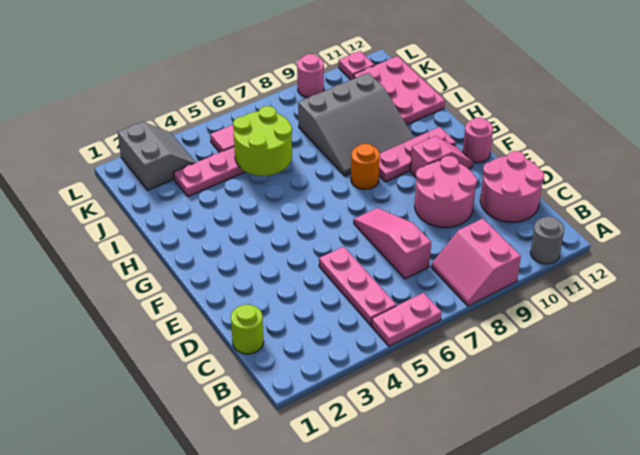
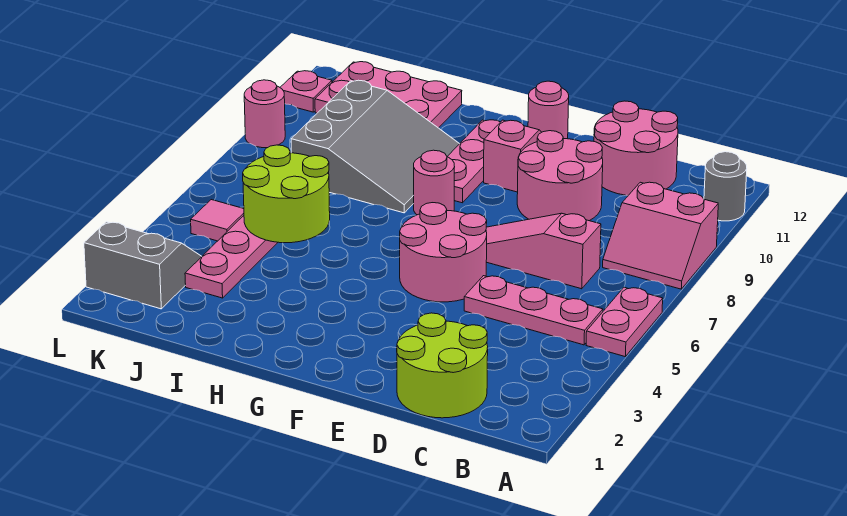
lime 1x1 round brick [231,304,264,354] -> lime 2x2 round brick [397,313,488,418]
none -> pink 2x2 round brick [400,203,487,302]
orange 1x1 round brick [351,144,380,190] -> pink 1x1 round brick [414,150,455,215]

